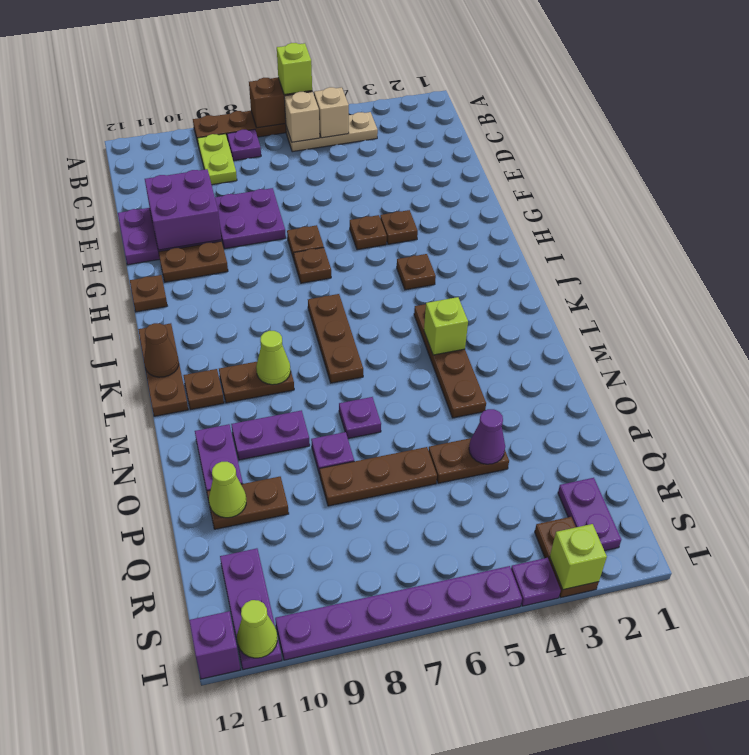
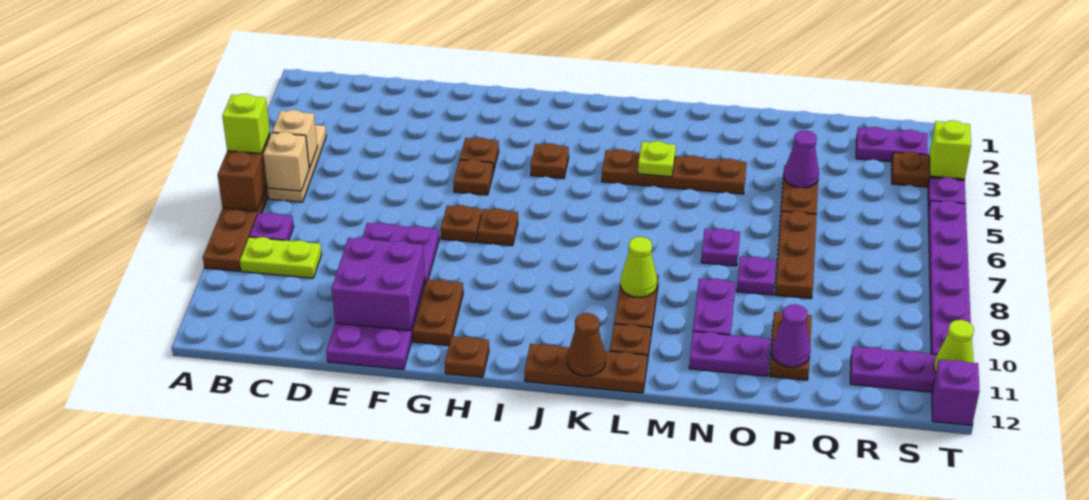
brown 1x3 plate [308,294,363,383] -> none
lime 1x1 brick [424,297,468,355] -> lime 1x1 plate [638,141,676,177]
lime 1x1 cone [209,462,246,518] -> purple 1x1 cone [771,304,811,367]

